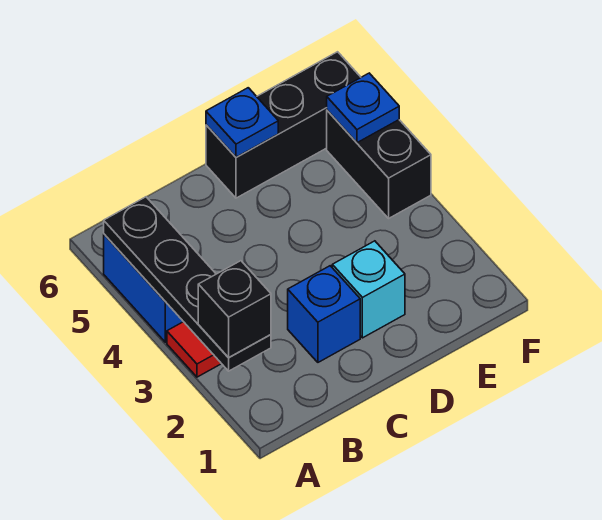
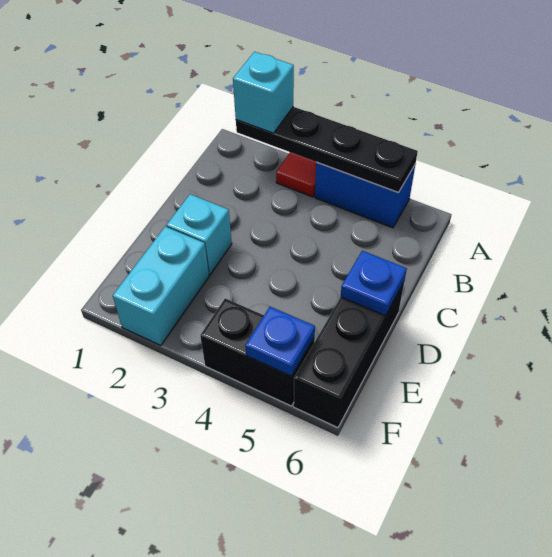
black 1x1 brick [198,261,271,358] -> cyan 1x1 brick [233,52,294,133]
blue 1x1 brick [288,266,360,362] -> none
none -> cyan 1x2 brick [113,227,209,346]

